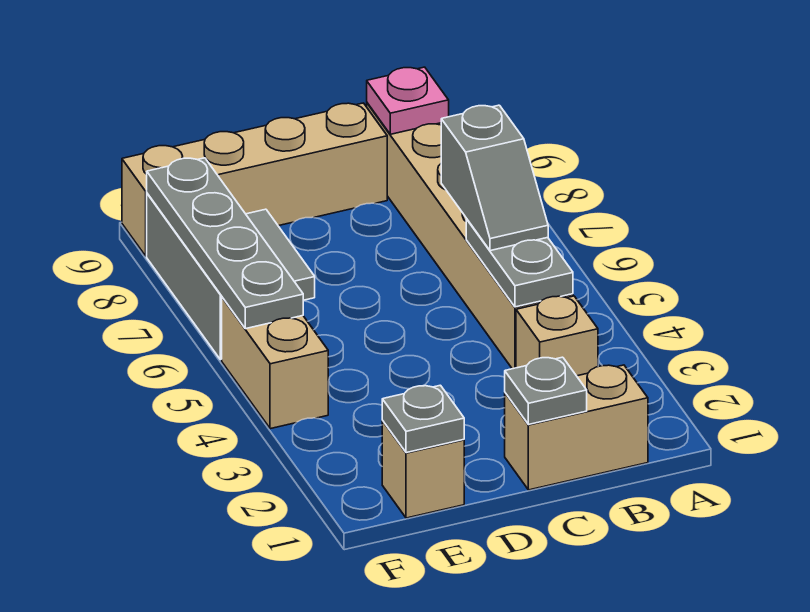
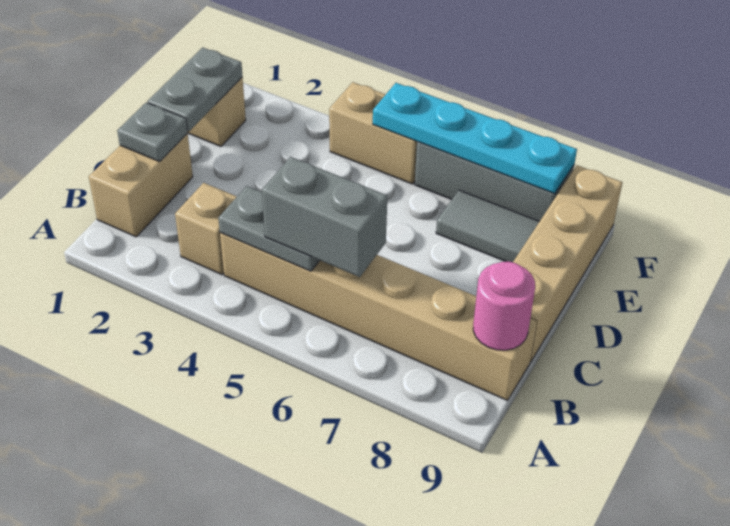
grey 1x2 slope [441,105,548,251] -> grey 1x2 brick [262,157,387,277]
pink 1x1 plate [367,67,449,134] -> pink 1x1 round brick [473,262,535,350]
grey 1x1 plate [382,385,464,453] -> grey 1x2 plate [147,47,242,132]
grey 1x4 plate [147,158,303,329] -> cyan 1x4 plate [373,83,577,194]

